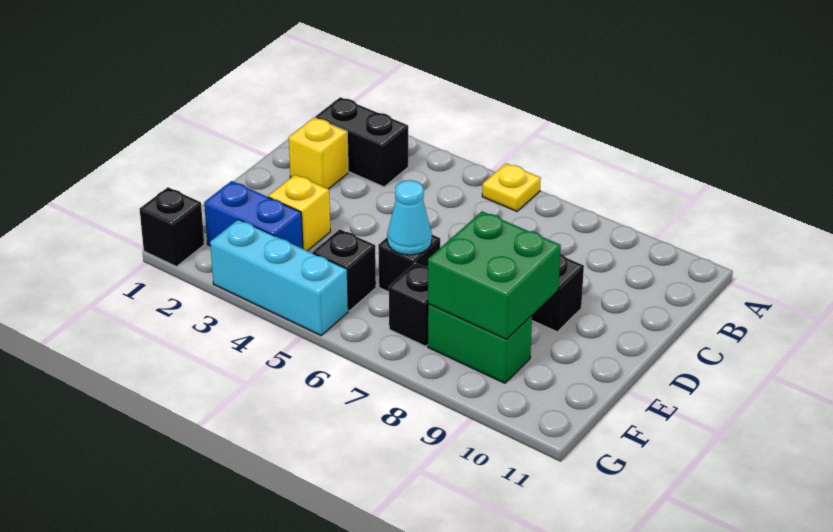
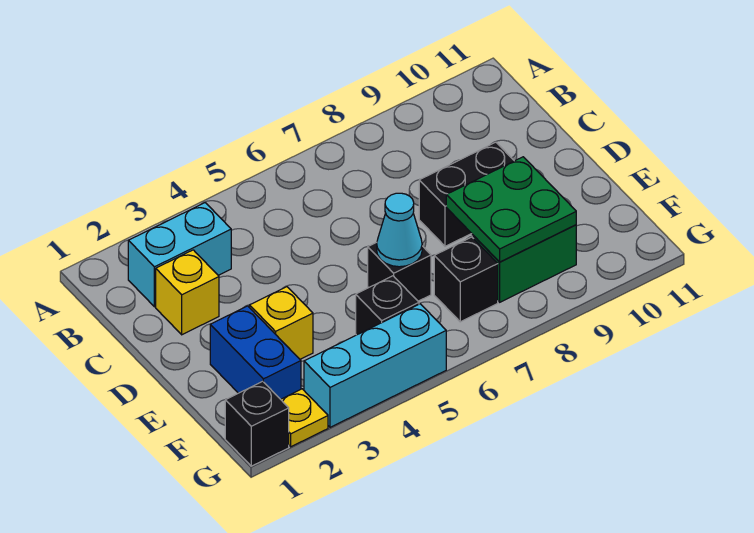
yellow 1x1 plate [482,163,541,211] -> yellow 1x1 plate moved to [281,389,328,447]
black 1x2 brick [315,97,408,187] -> cyan 1x2 brick [128,203,231,307]
green 2x2 brick [428,211,561,340] -> green 2x2 plate [446,157,576,262]
blue 1x2 brick [204,181,303,249] -> blue 1x2 brick turned to [210,306,301,399]

